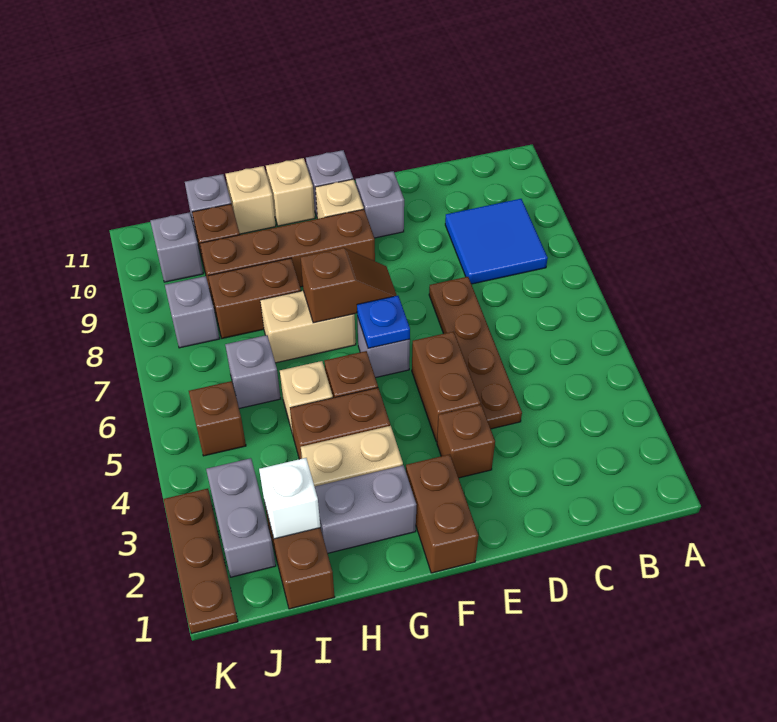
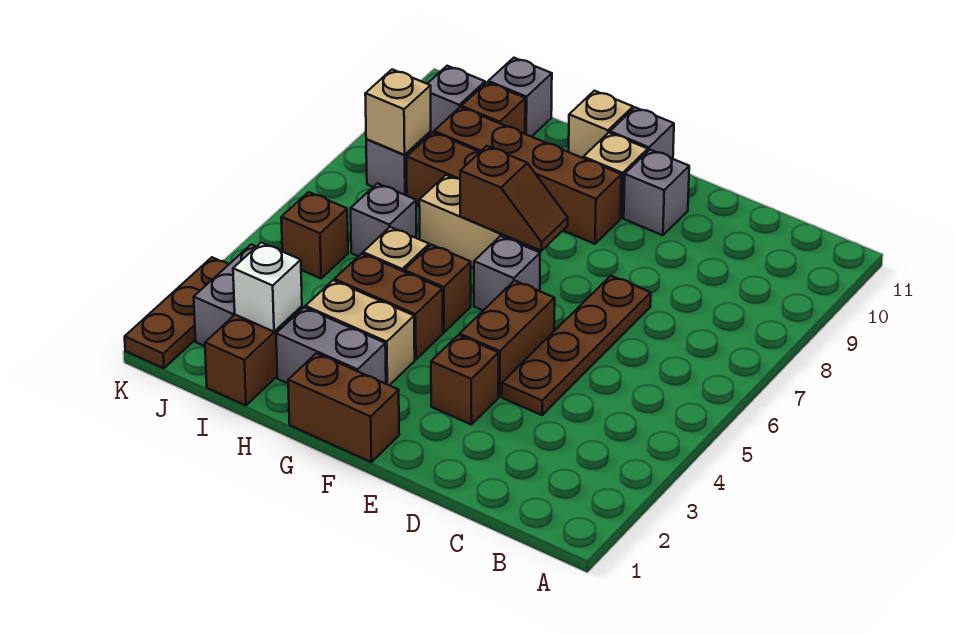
blue 2x2 tile [445,199,548,284] -> none
brown 1x2 brick [406,454,479,573] -> brown 1x2 brick turned to [288,353,399,462]
blue 1x1 plate [357,296,410,348] -> none
tan 1x1 brick [226,166,276,234] -> tan 1x1 brick moved to [365,69,431,155]

